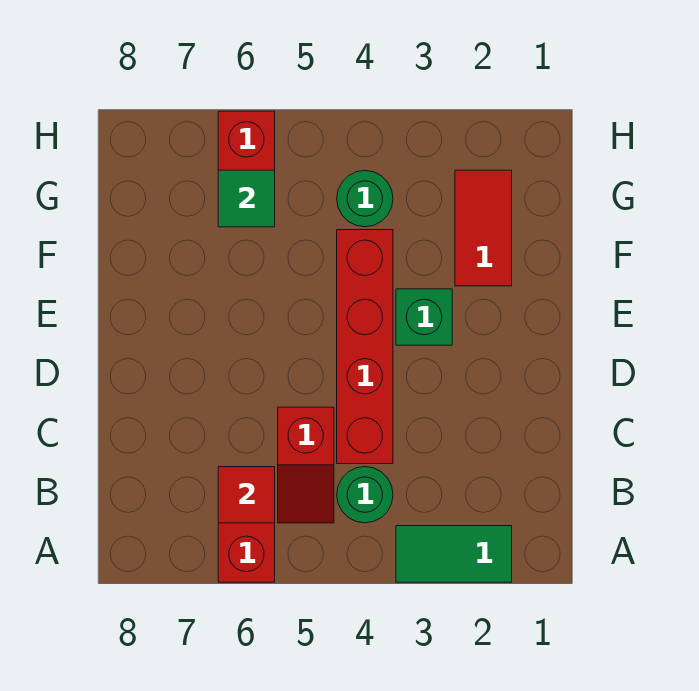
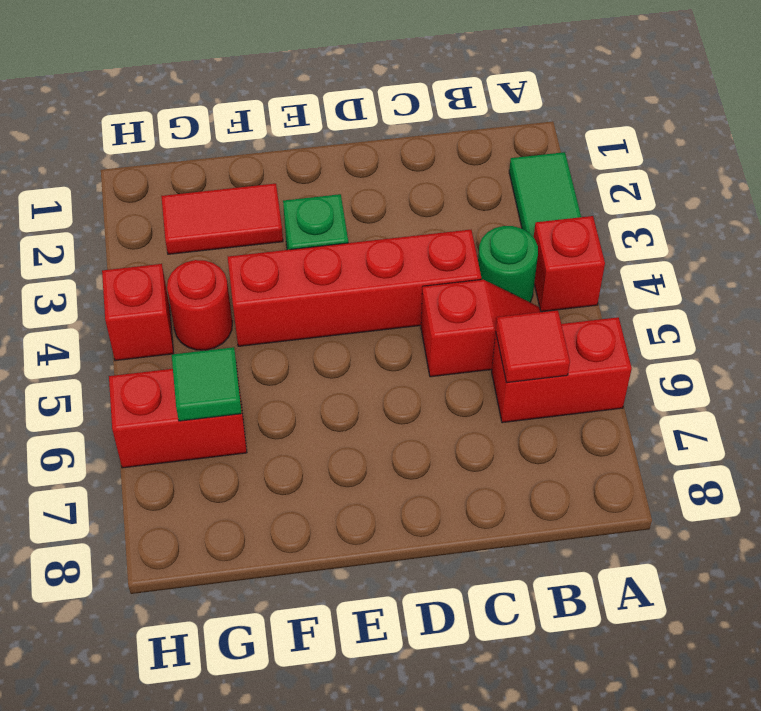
none -> red 1x1 brick [534,216,605,312]
green 1x1 round brick [337,171,393,227] -> red 1x1 round brick [167,260,232,350]
none -> red 1x1 brick [102,264,174,361]

